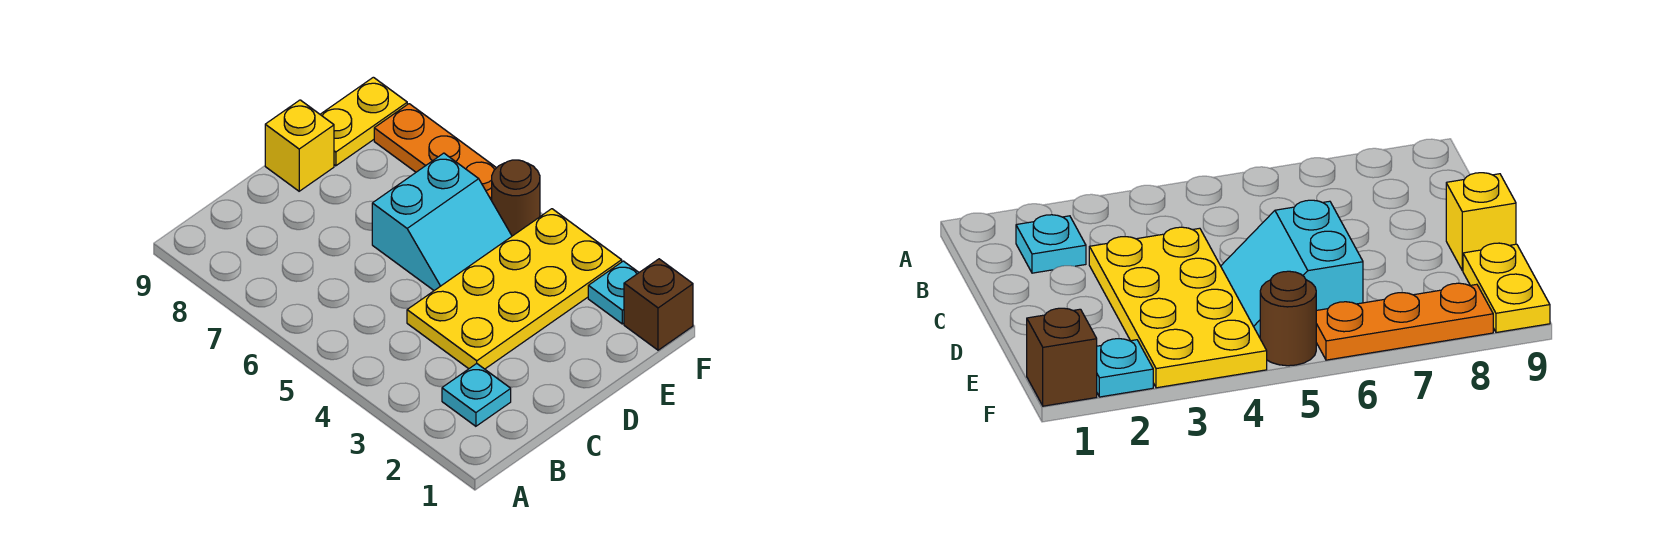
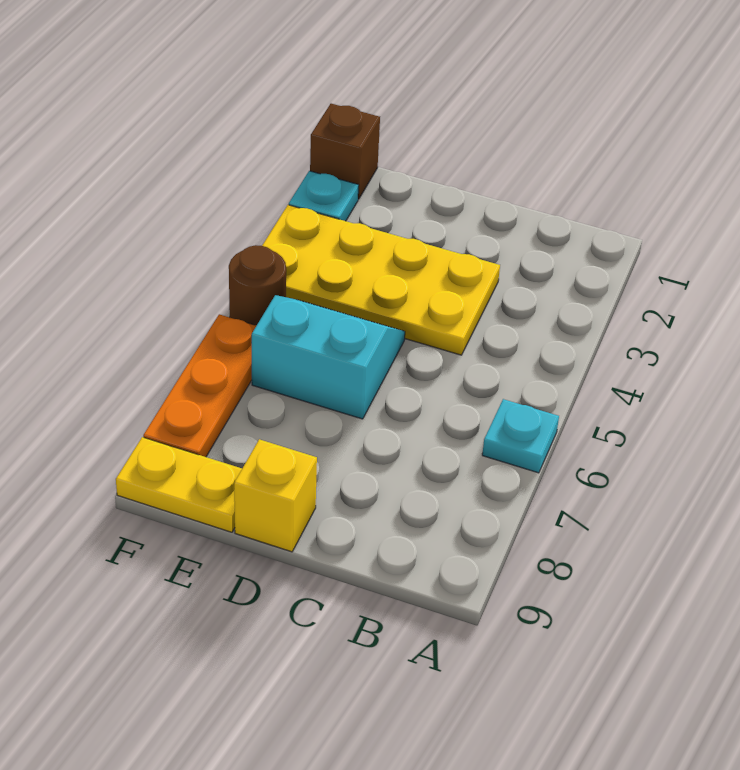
cyan 1x1 plate [442,364,511,426] -> cyan 1x1 plate moved to [482,399,559,473]

